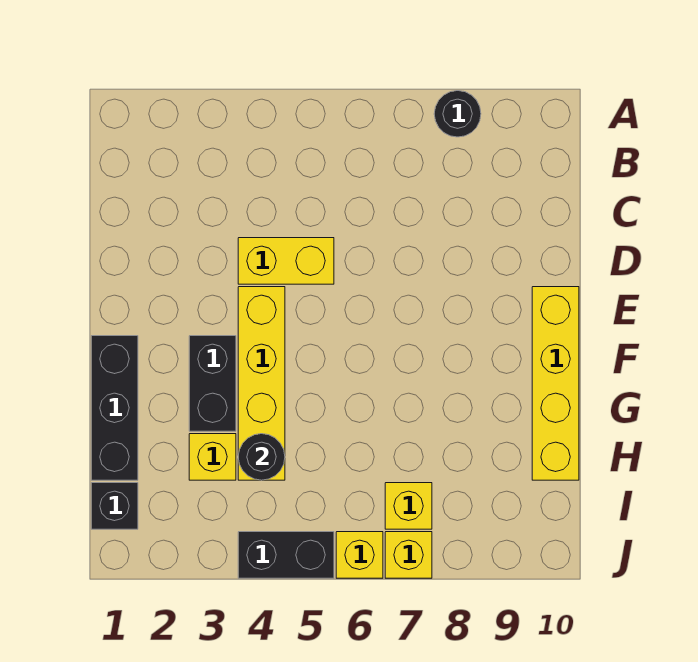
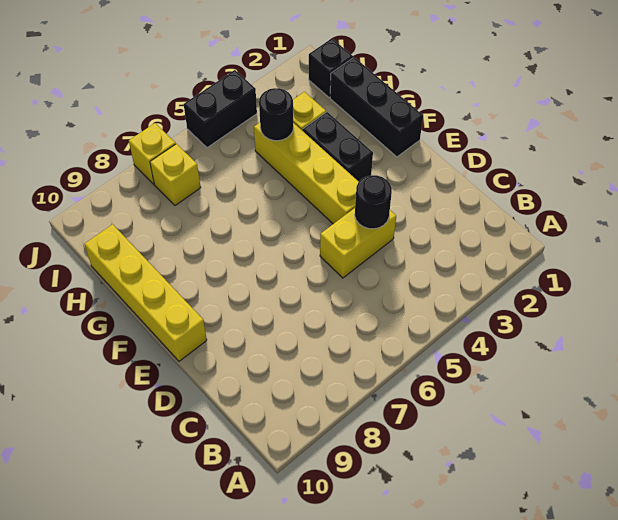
black 1x1 round brick [434,91,481,137] -> black 1x1 round brick moved to [355,175,392,229]
yellow 1x1 brick [336,532,383,578] -> none

